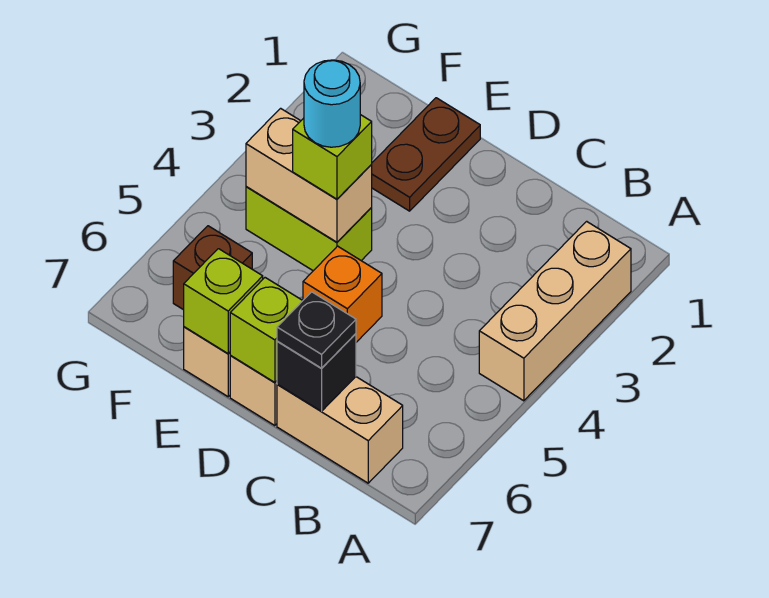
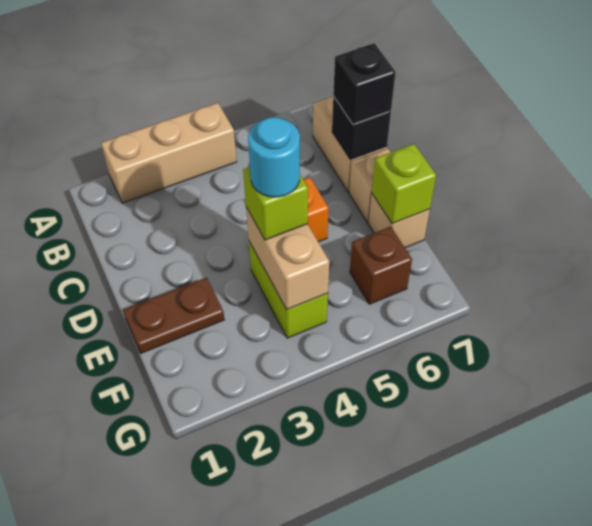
black 1x1 plate [277,292,356,368] -> black 1x1 brick [333,43,396,124]
lime 1x1 brick [230,278,303,382] -> none

